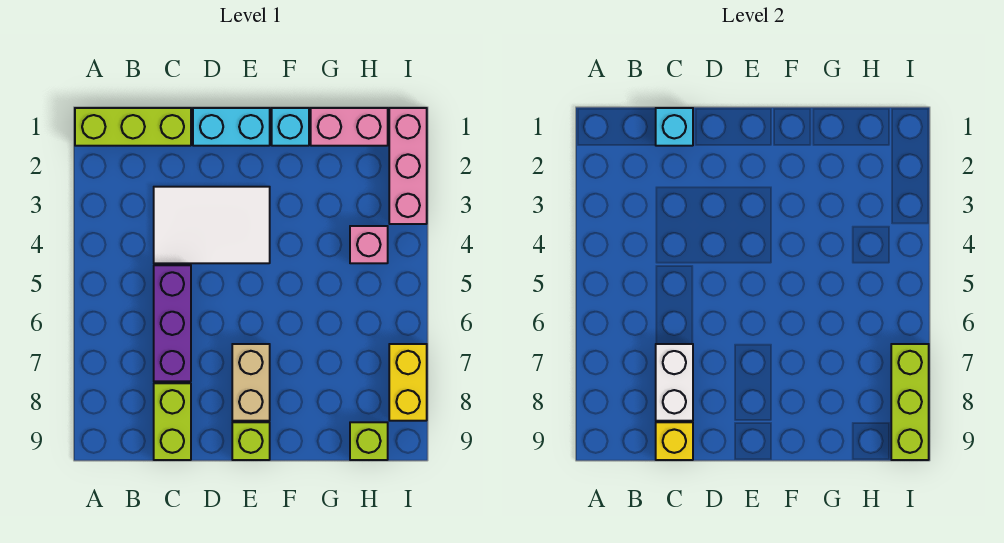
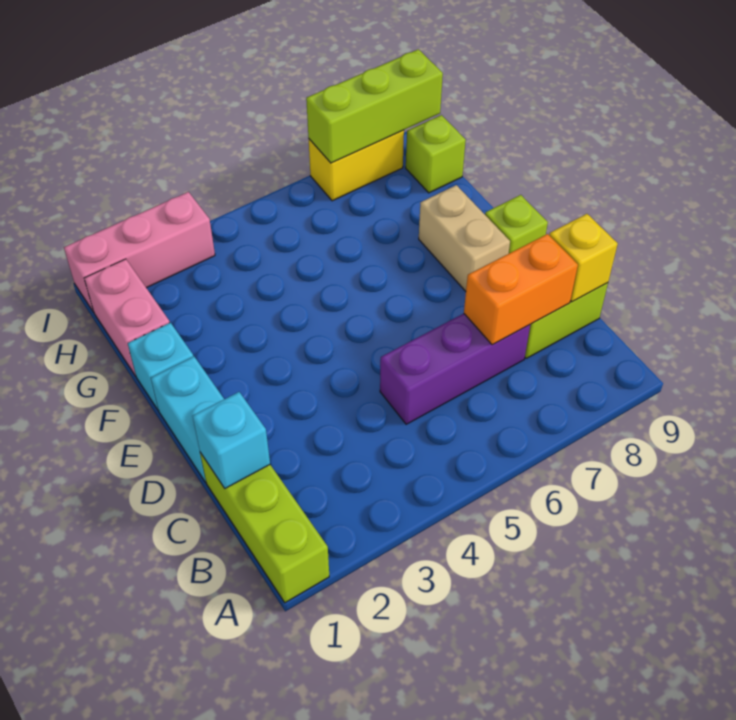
white 2x3 tile [154,187,270,263] -> none
white 1x2 brick [656,344,693,421] -> orange 1x2 brick [464,234,578,345]
tan 1x2 brick [232,344,270,421] -> tan 1x2 brick turned to [419,185,510,291]
pink 1x1 brick [350,226,388,263] -> none

